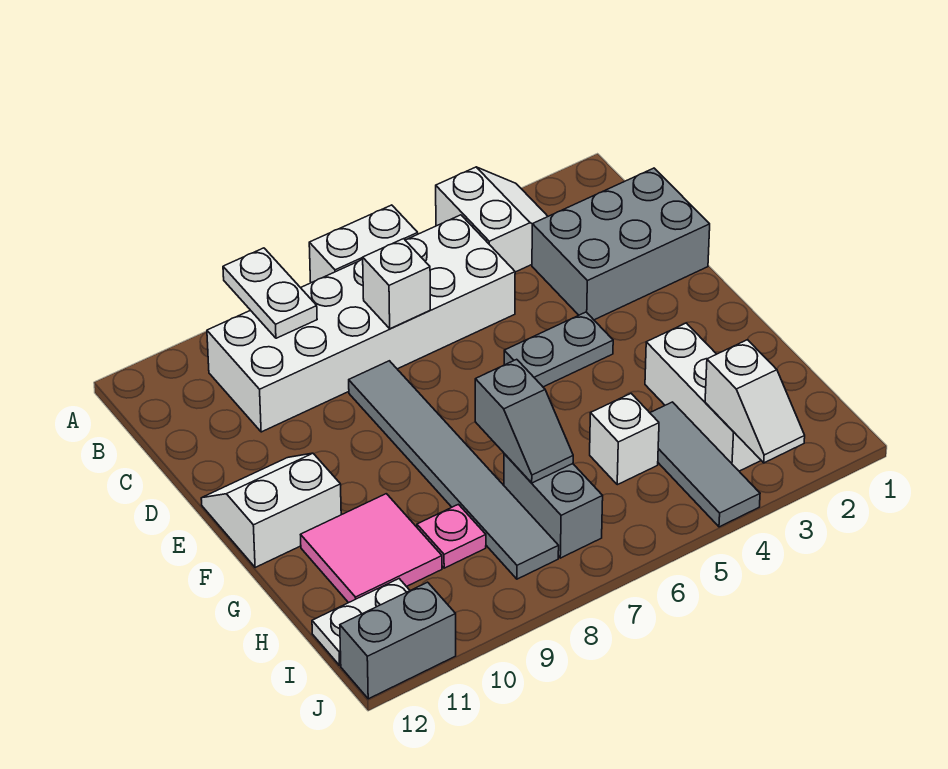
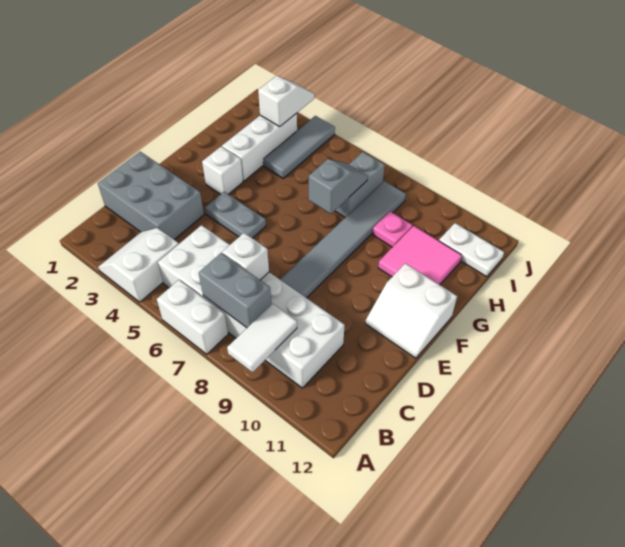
white 1x2 plate [223,248,317,338] -> white 1x2 tile [227,304,297,372]
white 1x1 brick [590,394,659,485] -> white 1x1 brick moved to [202,147,243,194]
grey 1x2 brick [340,582,456,699] -> grey 1x2 brick moved to [199,253,271,328]

